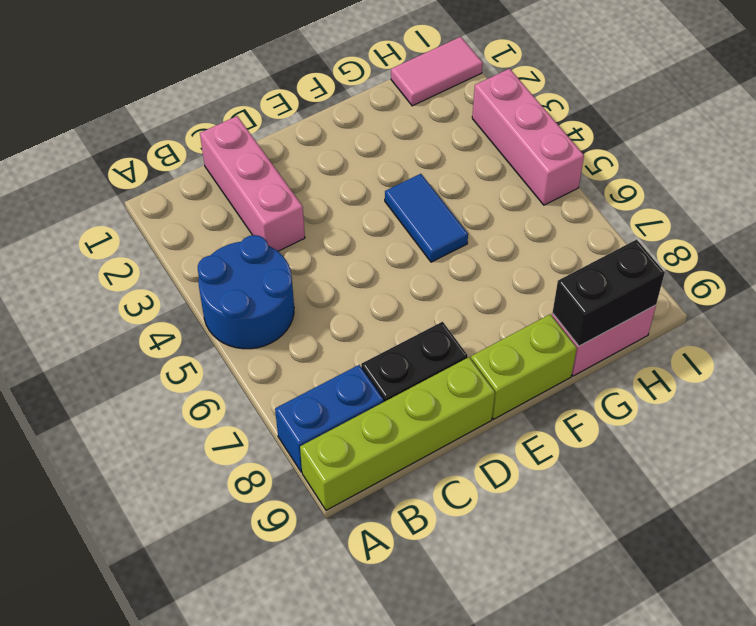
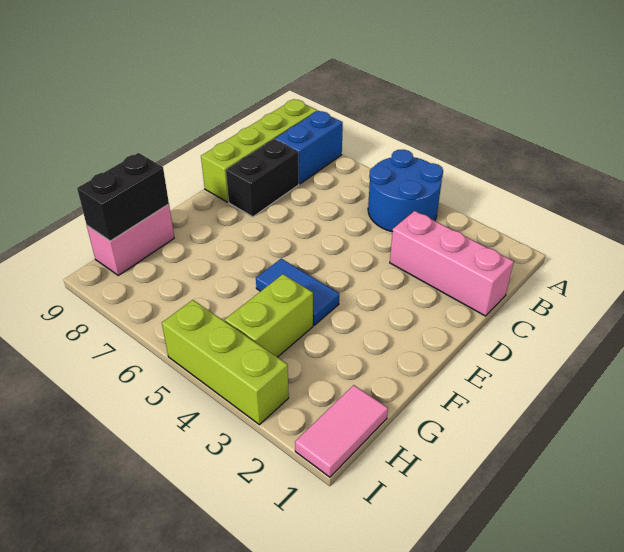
lime 1x2 brick [471,314,577,419] -> lime 1x2 brick moved to [225,274,313,357]
pink 1x3 brick [472,69,584,205] -> lime 1x3 brick [162,300,289,425]

